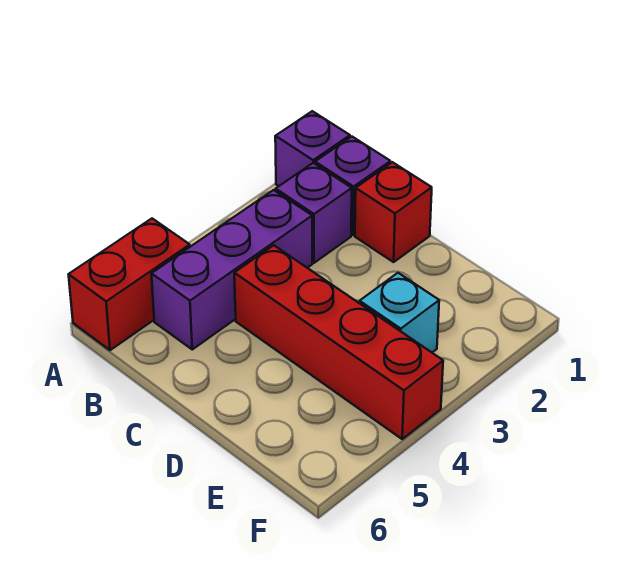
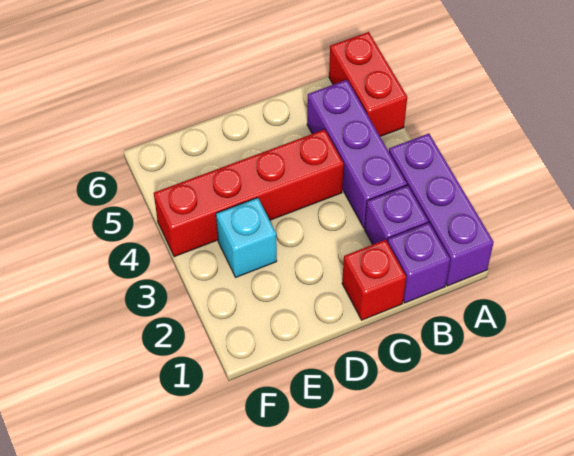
purple 1x1 brick [275,111,350,186] -> purple 1x3 brick [389,133,494,286]

